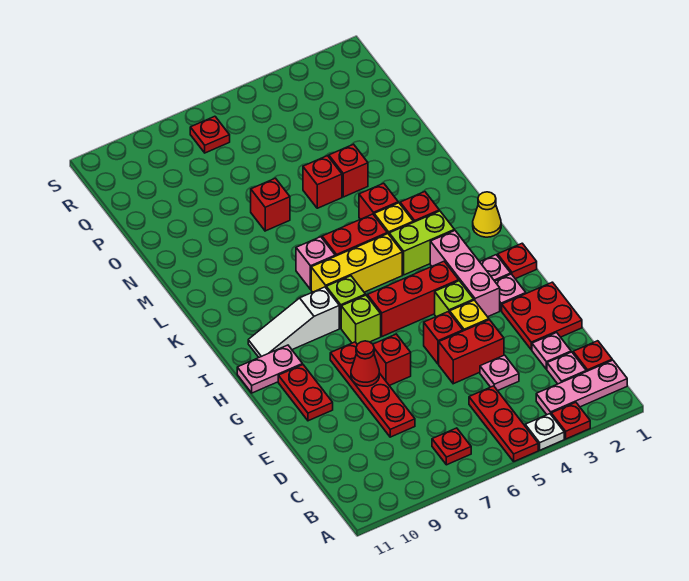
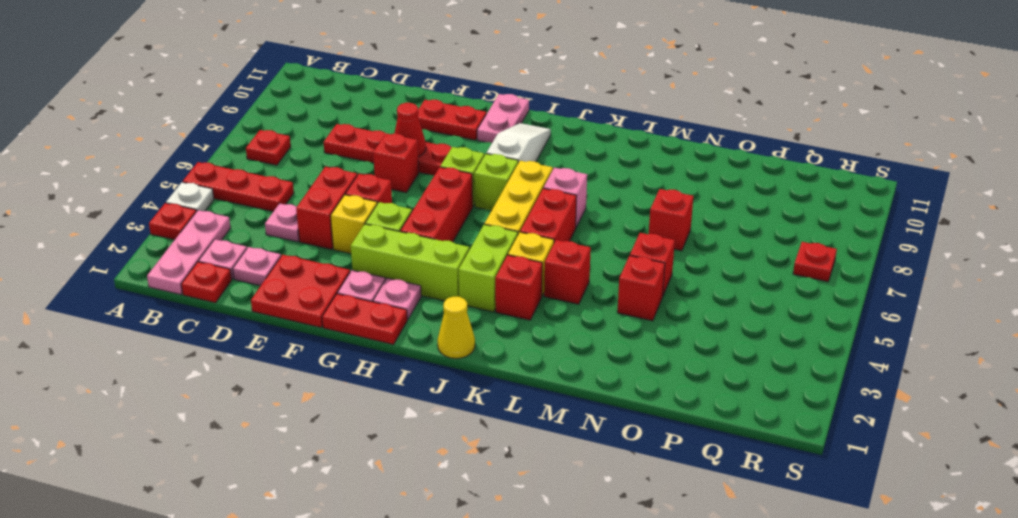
pink 1x3 brick [430,231,500,317] -> lime 1x3 brick [351,224,469,301]
red 1x1 plate [498,243,537,279] -> red 1x2 plate [322,294,407,344]

